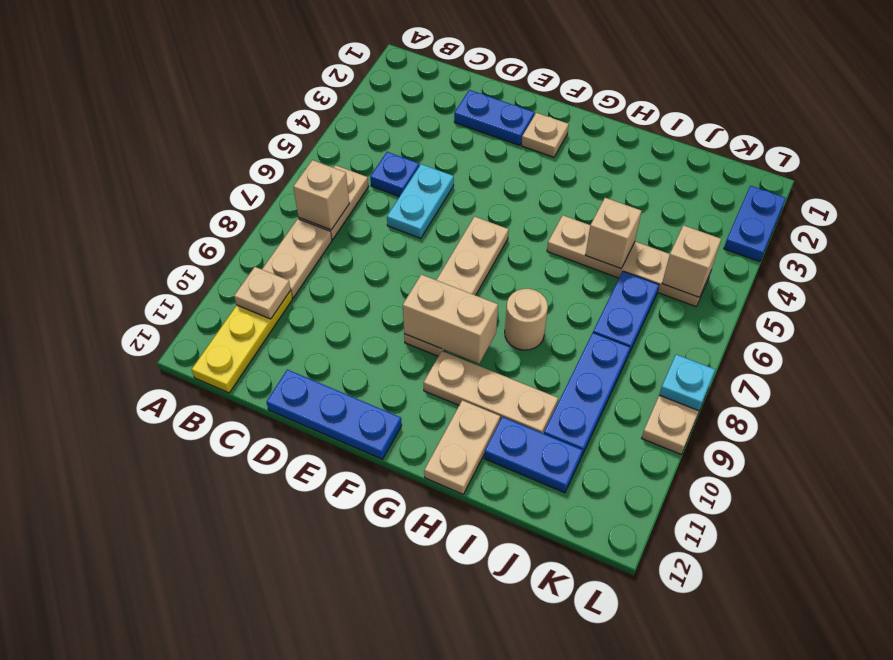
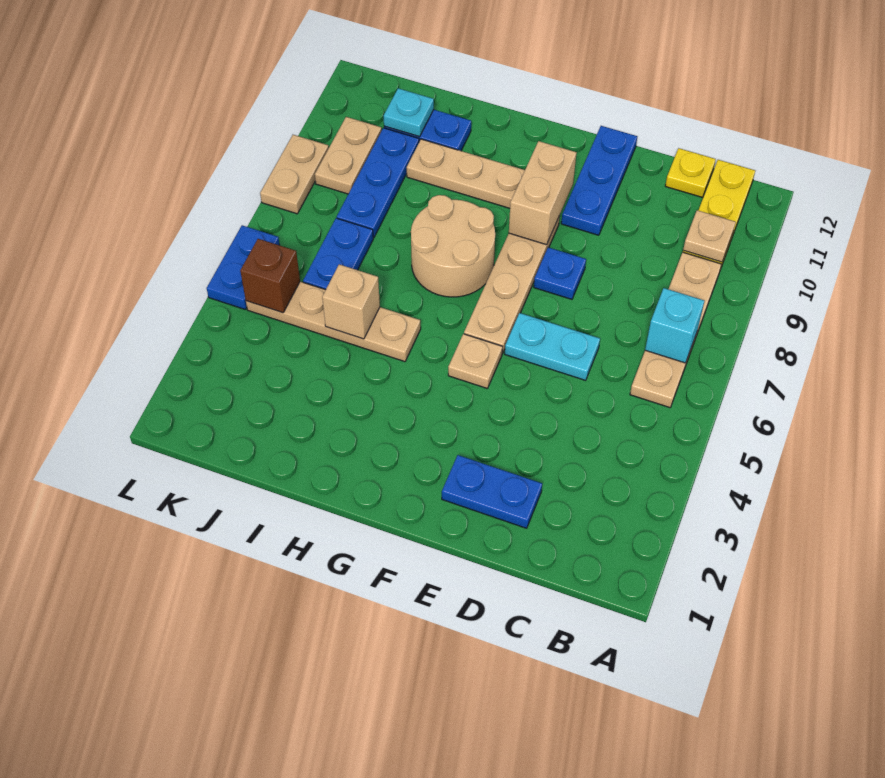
tan 1x1 brick [293,160,349,230] -> cyan 1x1 brick [645,288,704,363]
blue 1x1 plate [370,152,419,197] -> blue 1x1 plate moved to [534,247,586,299]
none -> yellow 1x1 plate [665,148,716,197]
cyan 1x2 plate [387,164,454,238] -> cyan 1x2 plate turned to [505,313,600,380]
blue 1x3 plate [266,370,402,459] -> blue 1x3 plate turned to [561,126,637,235]
tan 1x1 plate [521,113,569,157] -> tan 1x1 plate moved to [448,334,502,388]
tan 1x2 brick [403,274,498,363] -> tan 1x2 brick turned to [509,141,577,245]
tan 1x1 round brick [505,289,548,350] -> tan 2x2 round brick [411,195,495,297]
tan 1x2 plate [424,400,500,494] -> tan 1x2 plate moved to [315,117,382,194]
tan 1x1 brick [662,225,721,297] -> brown 1x1 brick [240,239,300,313]
blue 1x2 plate [724,186,786,262] -> blue 1x2 plate moved to [207,225,280,310]
cyan 1x1 plate [659,354,715,411] -> cyan 1x1 plate moved to [384,88,434,137]

